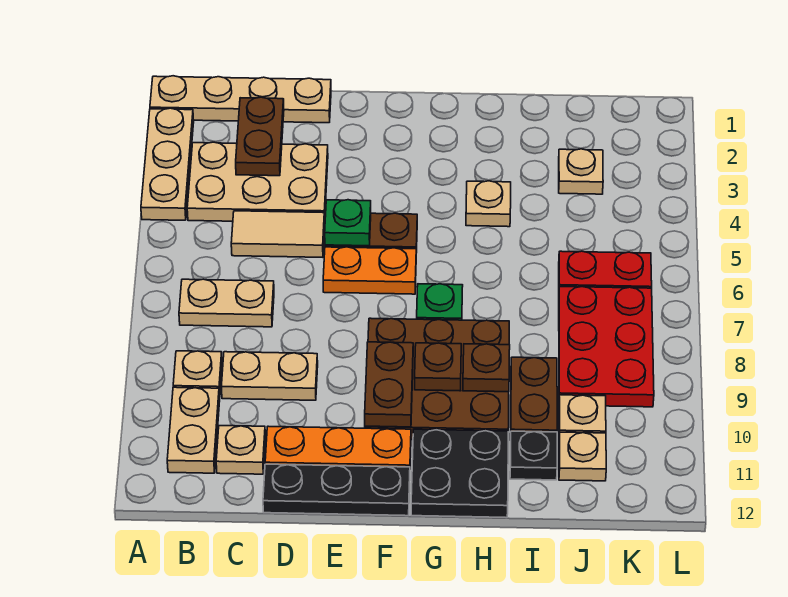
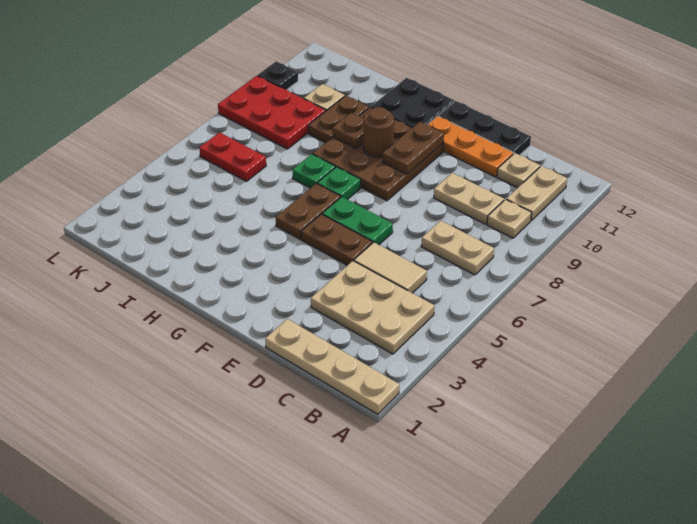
tan 1x3 plate [141,108,194,220] -> none
brown 1x2 plate [236,97,284,176] -> brown 1x2 plate moved to [276,183,341,239]
green 1x1 plate [325,200,371,246] -> green 1x1 plate moved to [293,154,335,188]
orange 1x2 plate [323,247,416,294] -> green 1x2 plate [322,197,393,245]
brown 1x1 plate [415,343,461,391] -> brown 1x1 round brick [363,107,394,157]
tan 1x1 plate [466,181,511,227] -> none
black 1x1 plate [510,431,557,480] -> black 1x1 plate moved to [258,62,298,90]
tan 1x1 plate [559,149,603,194] -> none
red 2x3 plate [559,287,654,407] -> red 2x3 plate turned to [218,76,326,149]
tan 1x1 plate [559,432,606,481] -> none

